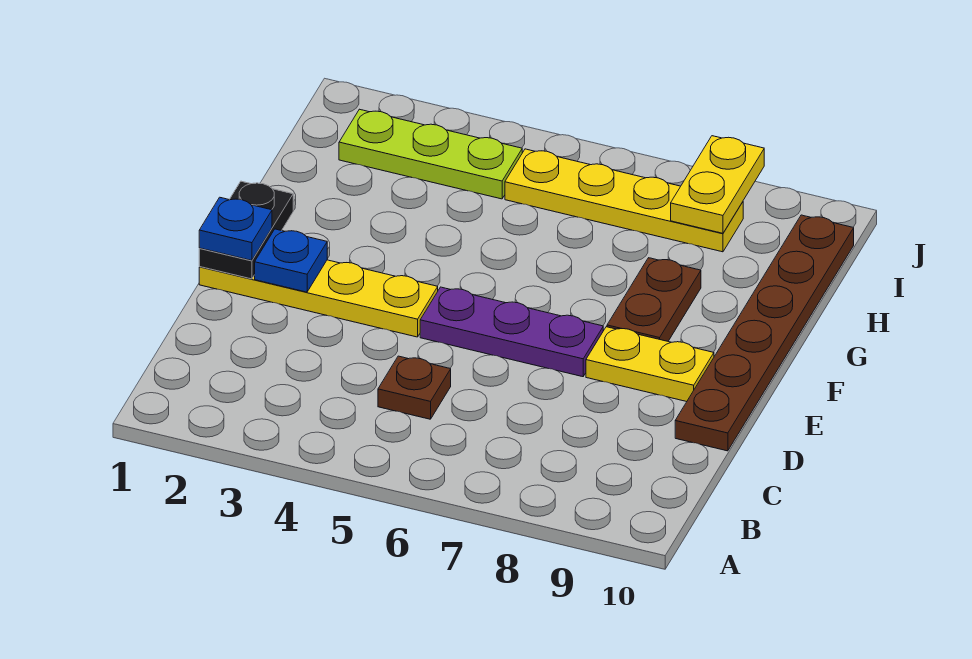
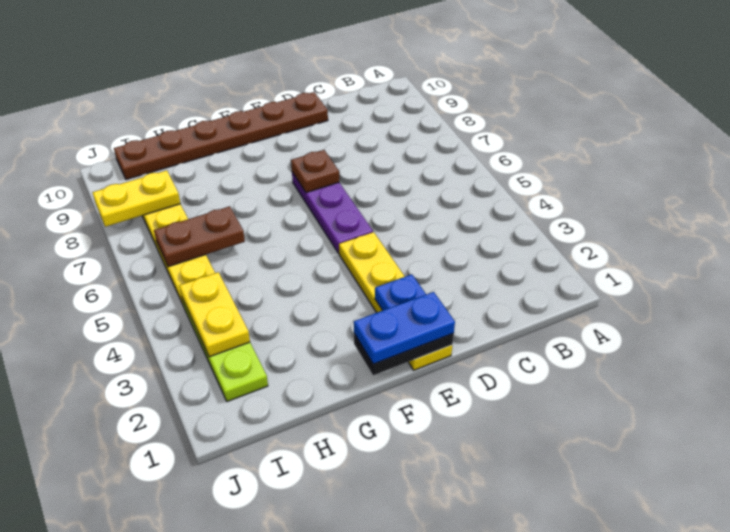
brown 1x1 plate [378,356,451,419] -> brown 1x1 plate moved to [291,150,339,193]
blue 1x1 plate [199,197,272,261] -> blue 1x2 plate [354,292,455,364]
yellow 1x2 plate [586,327,714,402] -> yellow 1x2 plate moved to [179,272,250,357]
brown 1x2 plate [607,258,701,341] -> brown 1x2 plate moved to [154,206,245,267]

